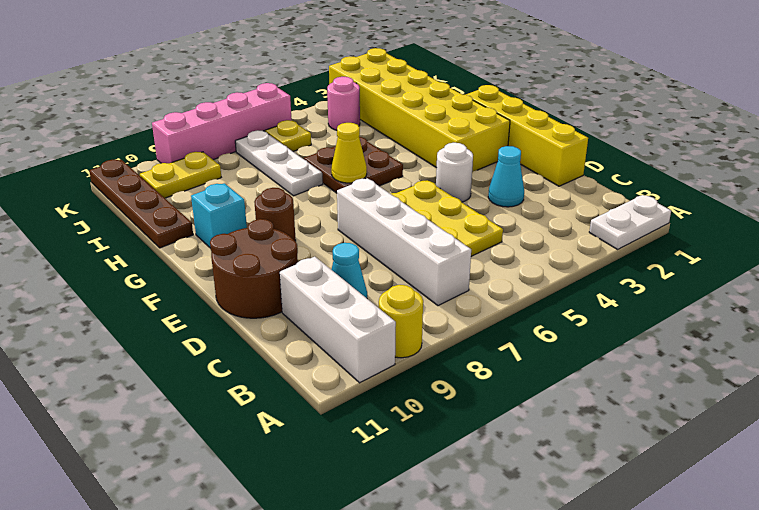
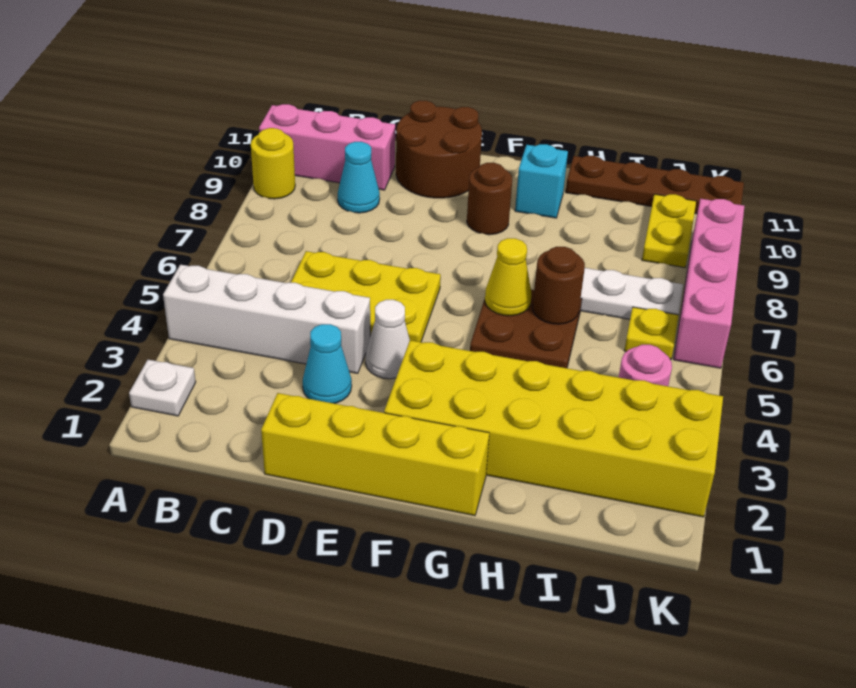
white 1x2 plate [589,195,671,249] -> white 1x1 plate [129,360,196,416]
white 1x3 brick [280,257,396,383] -> pink 1x3 brick [259,104,395,190]
white 1x4 brick [337,178,471,306] -> white 1x4 brick moved to [163,265,370,373]
white 1x1 round brick [436,143,473,202] -> white 1x1 cone [366,300,410,379]
none -> brown 1x1 round brick [533,247,585,324]

